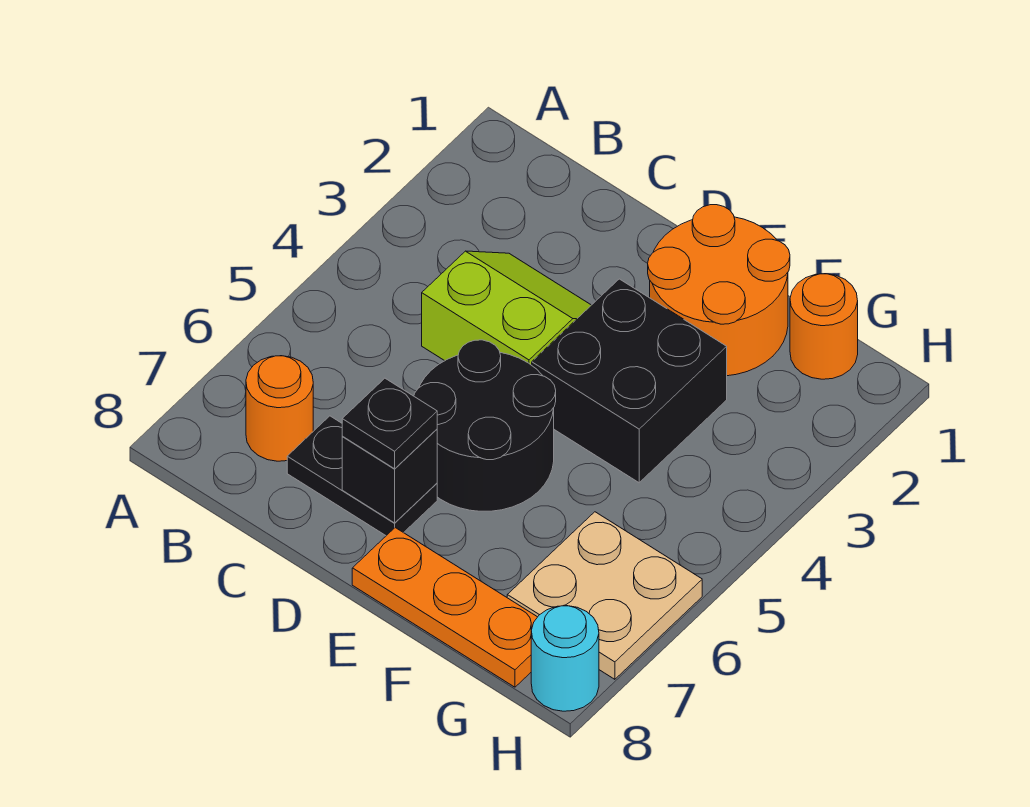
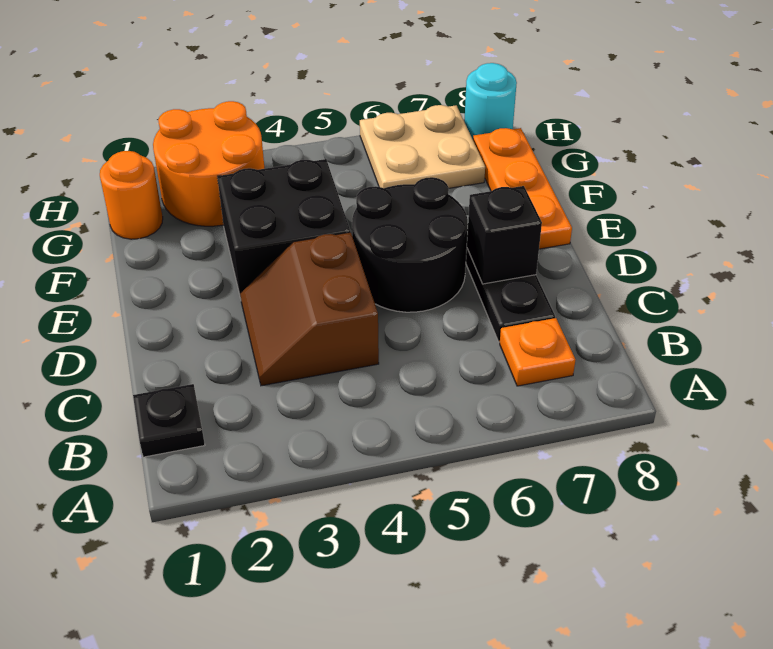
orange 1x1 round brick [246,356,313,461] -> orange 1x1 plate [500,318,575,386]
lime 2x2 slope [422,251,591,365] -> brown 2x2 slope [240,232,379,386]
black 1x1 plate [342,378,437,469] -> black 1x1 plate moved to [133,384,205,457]
orange 2x2 round brick [648,205,790,376] -> orange 2x2 round brick moved to [153,101,265,226]

